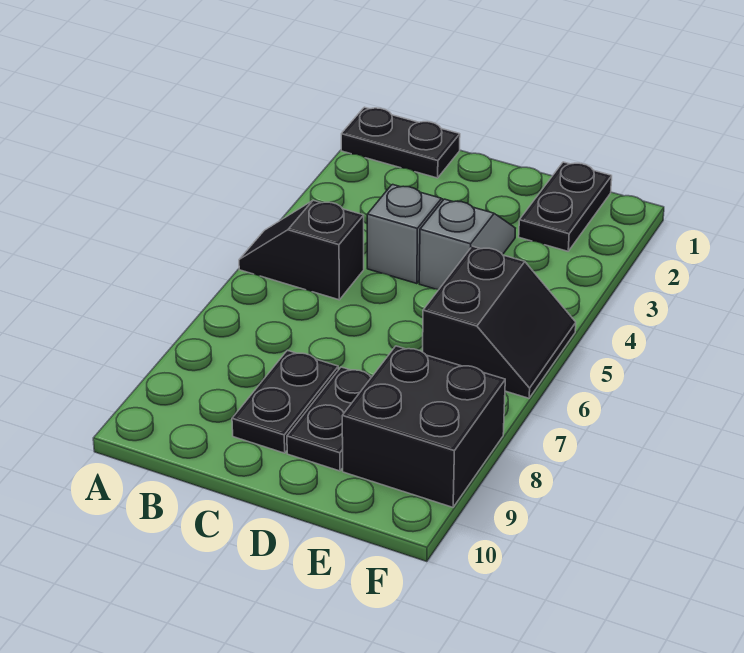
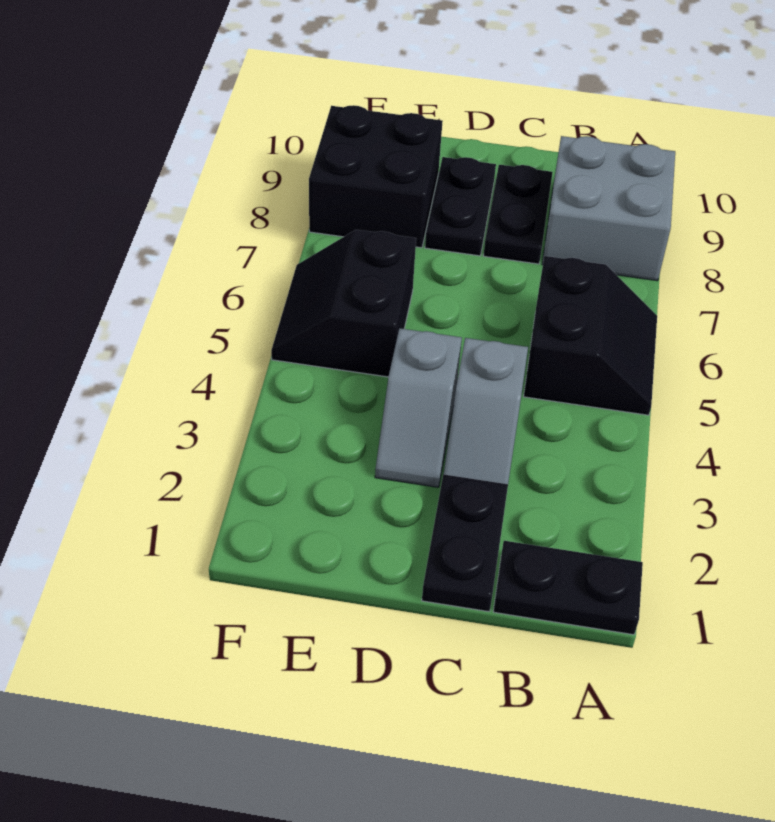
black 1x2 slope [239,200,364,300] -> black 2x2 slope [524,256,657,415]
none -> grey 2x2 brick [542,136,675,281]
black 1x2 plate [519,162,612,251] -> black 1x2 plate moved to [422,474,508,612]

